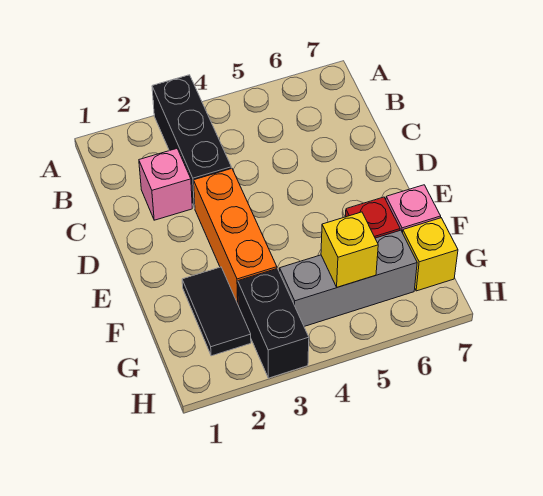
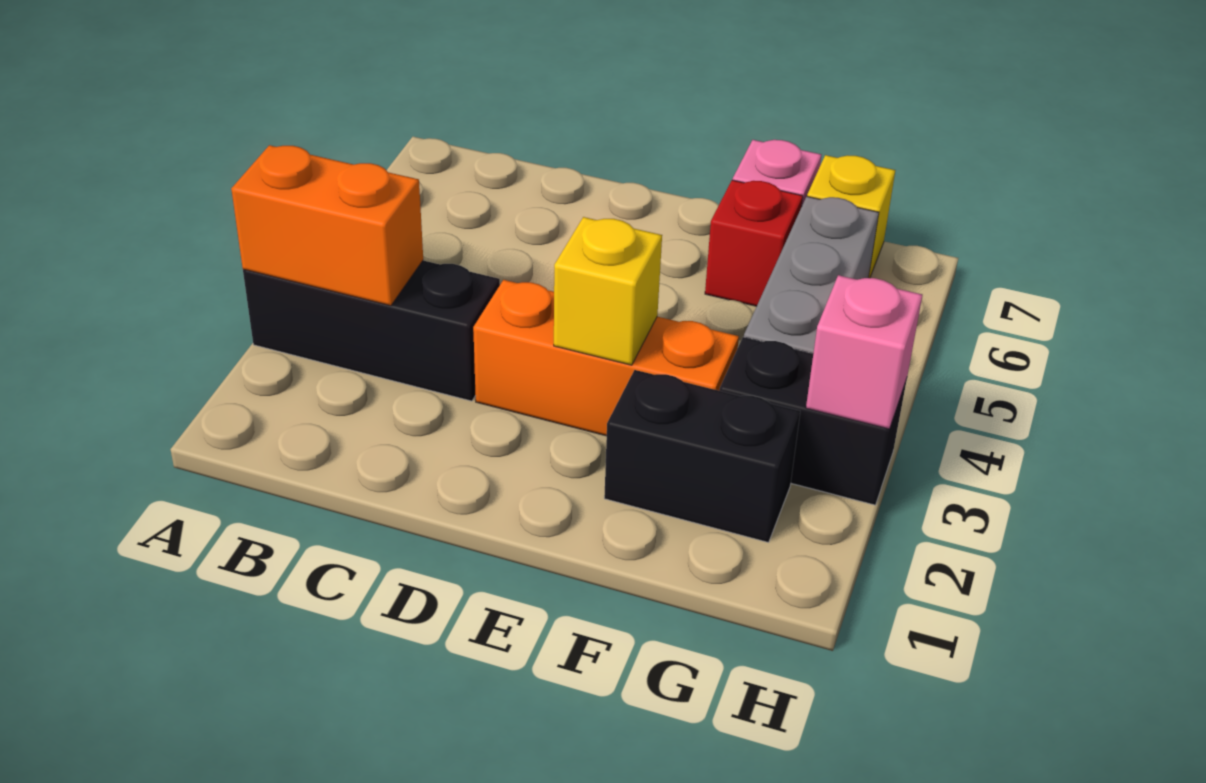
none -> orange 1x2 brick [231,145,423,306]
pink 1x1 brick [139,149,192,220] -> pink 1x1 brick moved to [806,275,922,429]
black 1x2 tile [182,267,251,356] -> black 1x2 brick [604,370,800,542]
yellow 1x1 brick [321,212,378,287] -> yellow 1x1 brick moved to [554,217,662,365]

